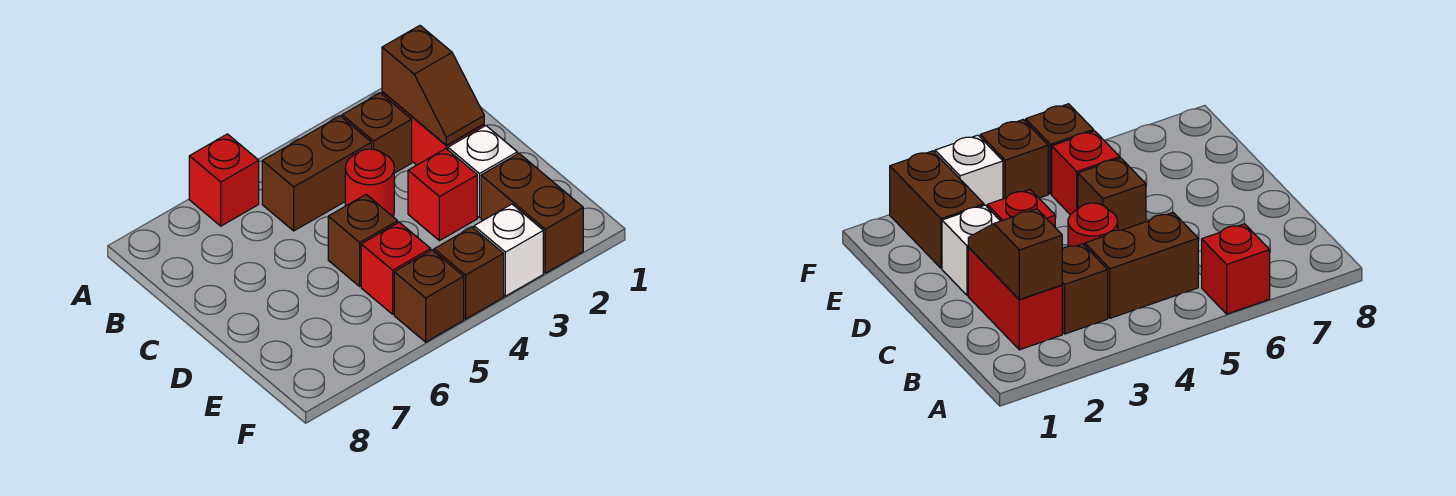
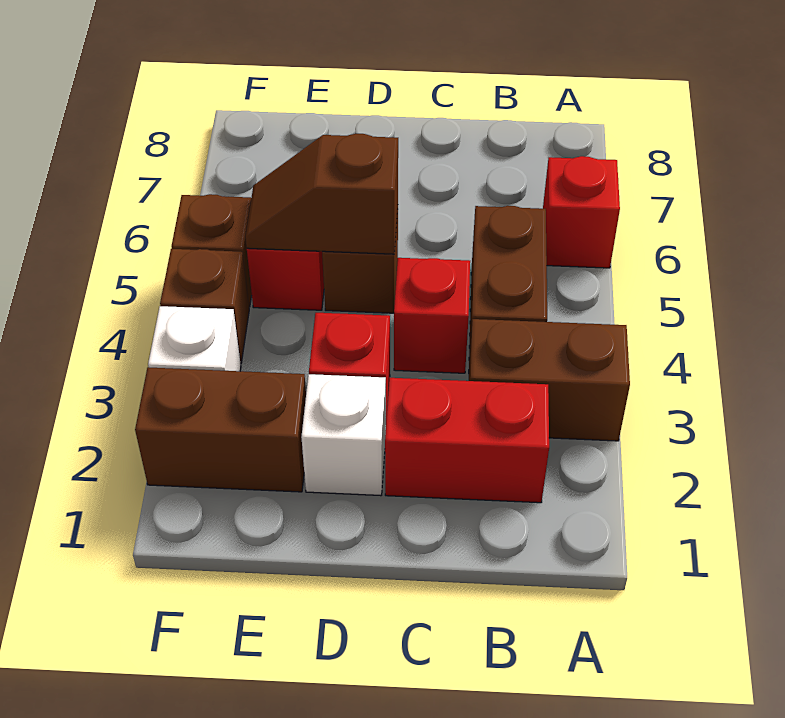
brown 1x2 slope [382,26,484,145] -> brown 1x2 slope moved to [245,134,398,254]
brown 1x1 brick [342,93,412,173] -> brown 1x2 brick [469,319,630,441]
red 1x1 round brick [345,149,394,217] -> red 1x1 brick [394,258,470,373]

